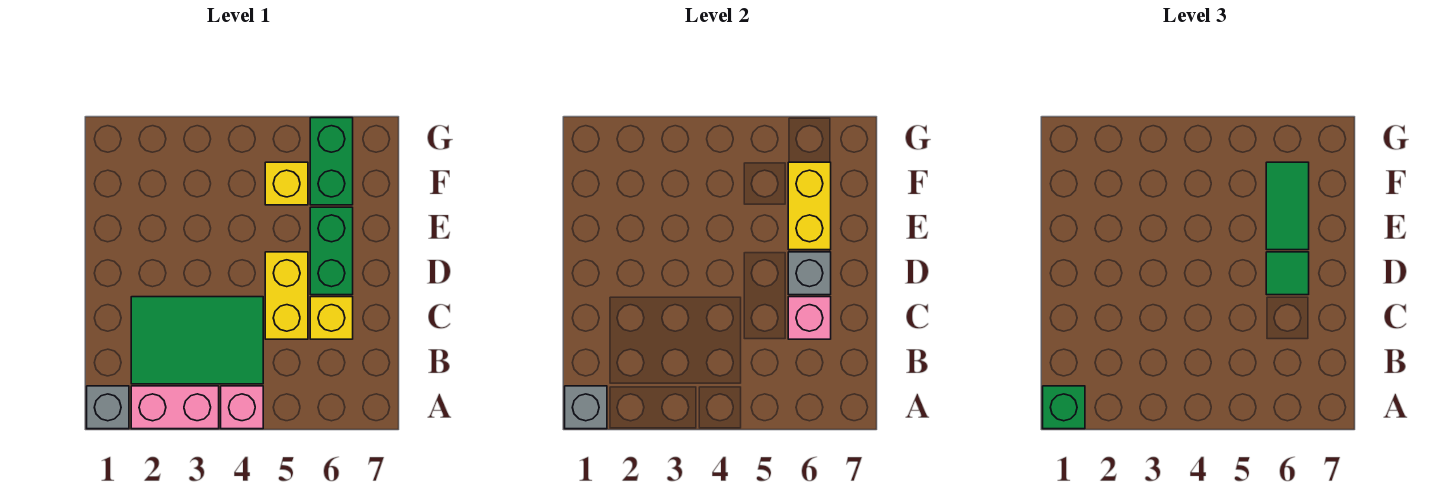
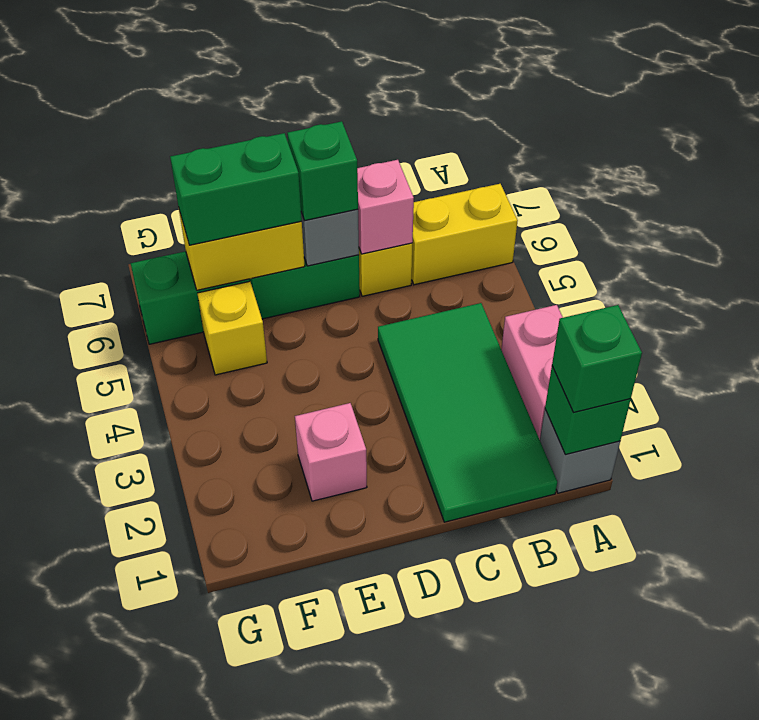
grey 1x1 brick [565,386,607,429] -> green 1x1 brick [545,366,631,455]
pink 1x1 brick [221,386,263,429] -> pink 1x1 brick moved to [295,403,367,501]
green 2x3 tile [131,297,263,384] -> green 2x4 tile [378,303,557,522]
yellow 1x2 brick [265,252,308,339] -> yellow 1x2 brick moved to [412,184,518,285]
green 1x1 tile [1266,252,1309,295] -> green 1x1 brick [287,121,358,221]
green 1x2 tile [1266,162,1309,250] -> green 1x2 brick [170,133,302,245]

